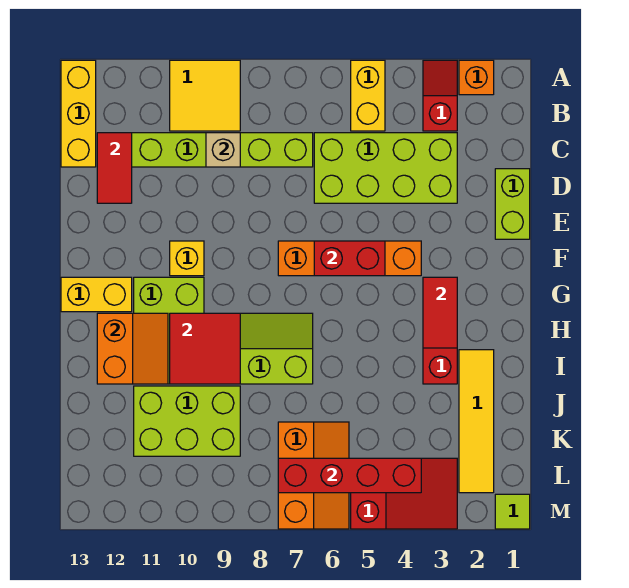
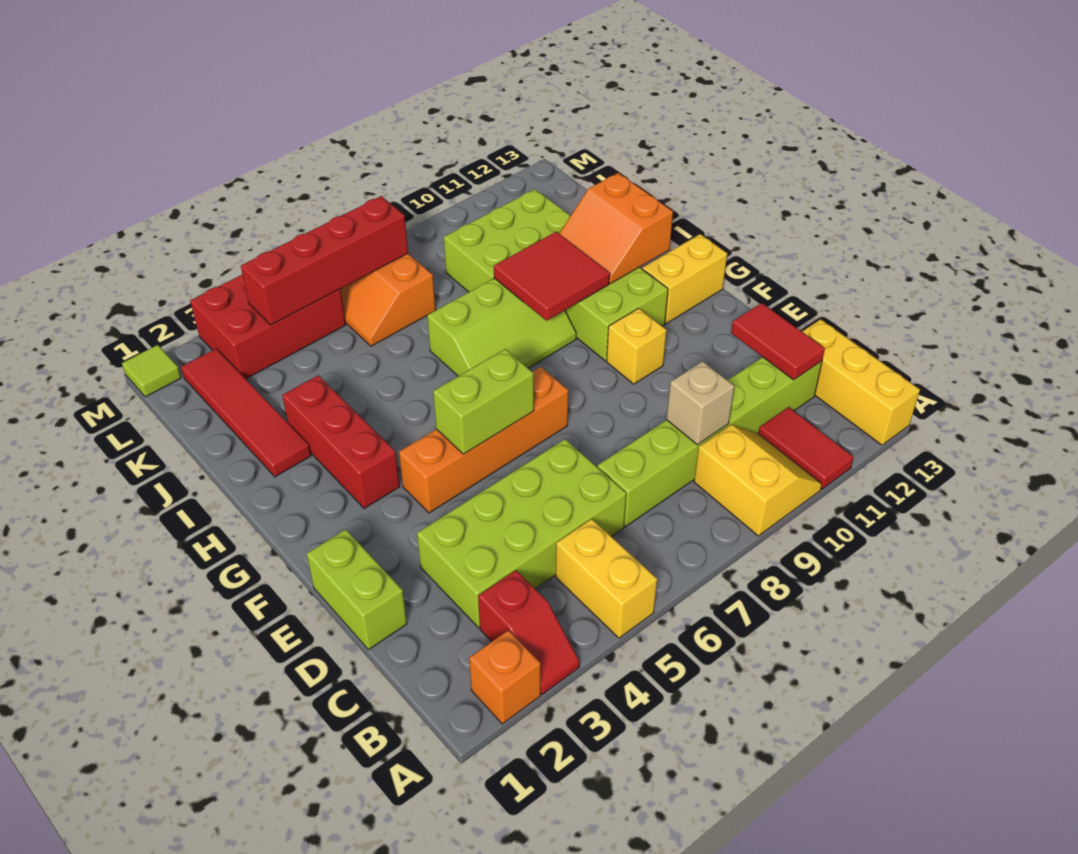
yellow 2x2 tile [170,60,240,131] -> yellow 2x2 slope [694,425,822,536]
red 1x2 brick [314,241,385,276] -> lime 1x2 brick [433,349,534,454]
red 1x2 tile [423,277,457,348] -> red 1x2 tile moved to [758,407,854,489]
yellow 1x4 tile [459,350,494,493] -> red 1x4 tile [181,349,311,477]
red 2x3 slope [351,458,457,529] -> red 2x3 brick [190,275,346,379]

